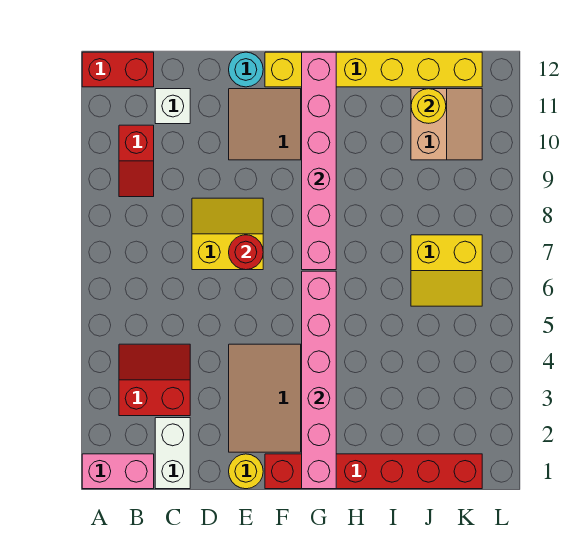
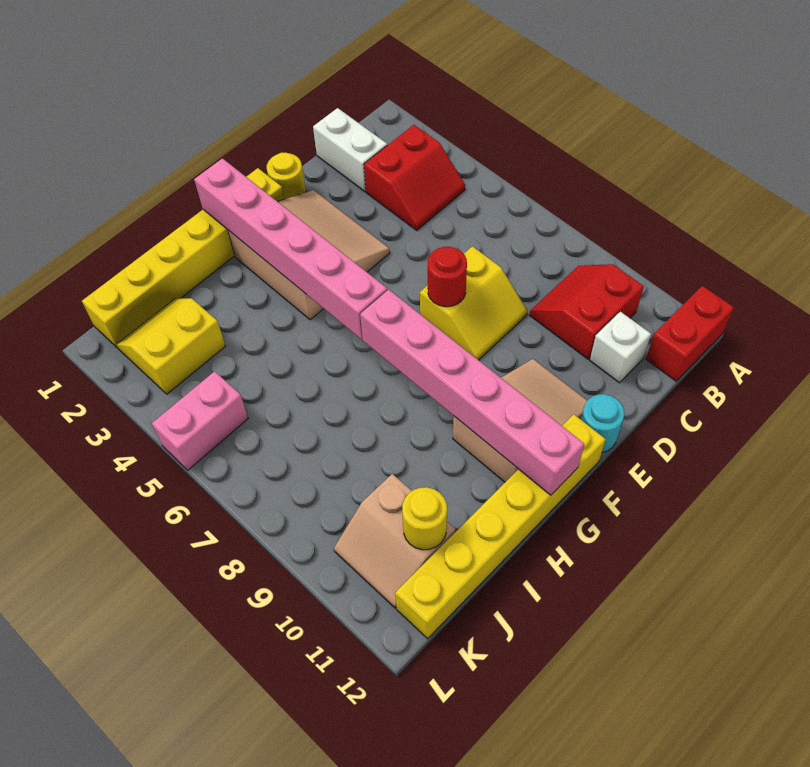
pink 1x2 brick [82,454,154,489] -> pink 1x2 brick moved to [152,371,248,470]
red 1x2 slope [119,125,154,197] -> red 2x2 slope [529,264,644,359]
red 1x6 brick [265,454,482,489] -> yellow 1x6 brick [82,168,284,348]
yellow 2x2 slope [411,235,482,306] -> yellow 2x2 slope moved to [117,298,225,394]

